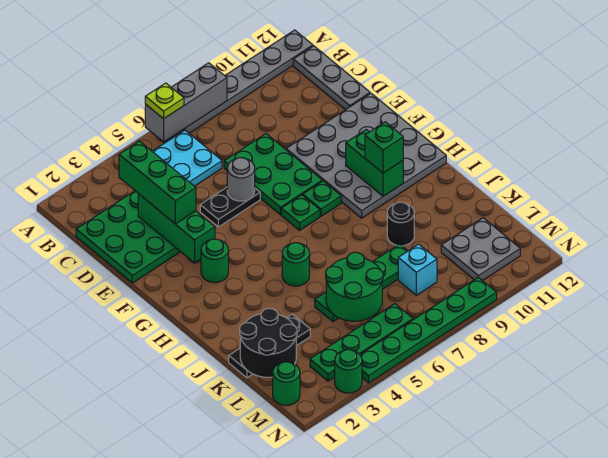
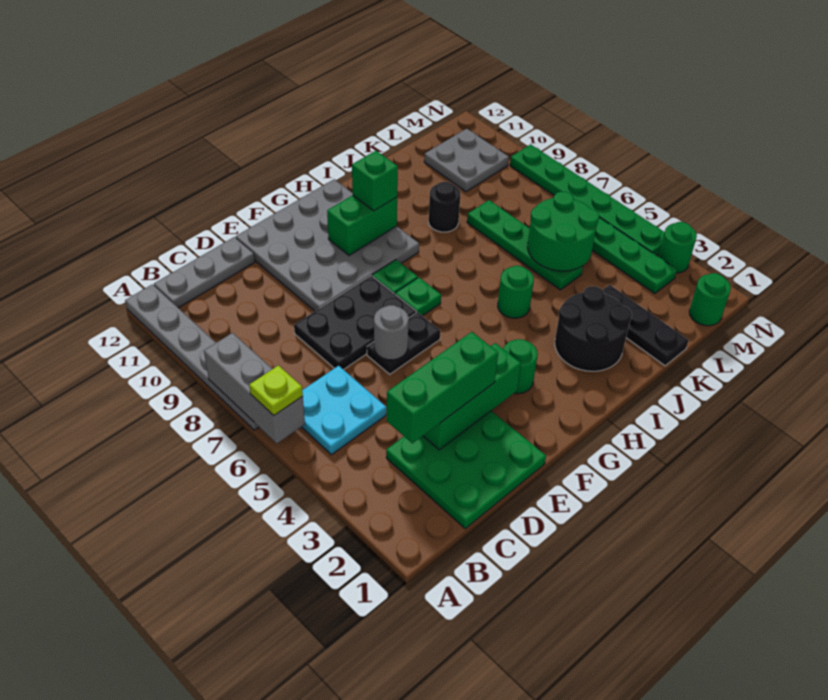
green 2x3 plate [224,134,322,215] -> black 2x3 plate [294,276,416,370]
black 1x2 plate [200,187,260,227] -> black 1x2 plate turned to [367,312,440,374]
black 2x2 round brick [240,309,297,377] -> black 2x2 round brick moved to [555,286,632,371]
cyan 1x1 brick [398,244,437,295] -> none

